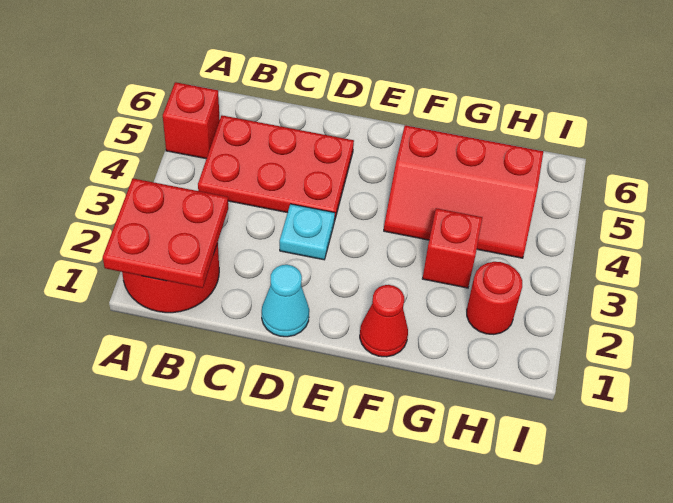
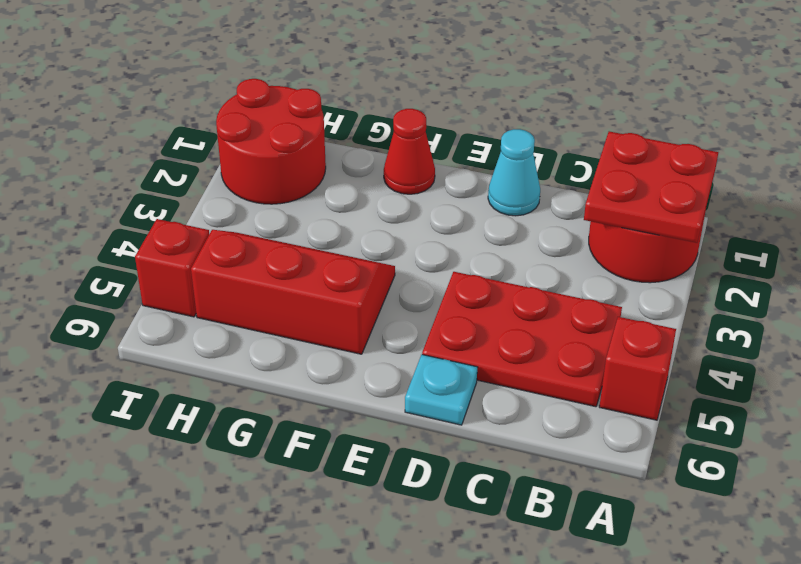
cyan 1x1 plate [280,204,335,260] -> cyan 1x1 plate moved to [405,355,477,425]
red 1x1 brick [422,208,482,288] -> red 1x1 brick moved to [135,219,209,317]
red 1x1 round brick [467,262,522,334] -> red 2x2 round brick [216,79,326,204]

